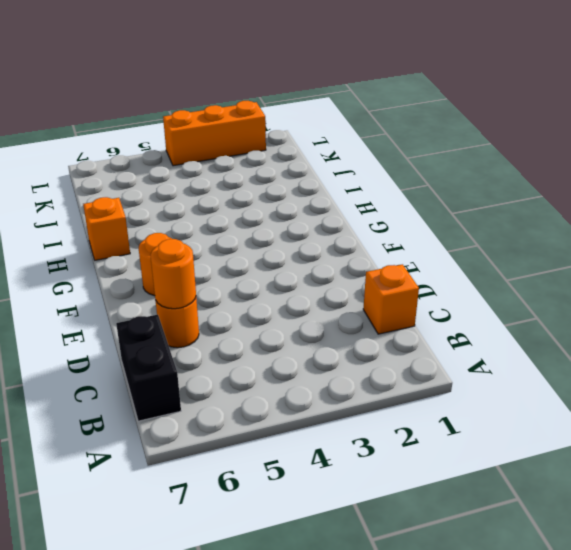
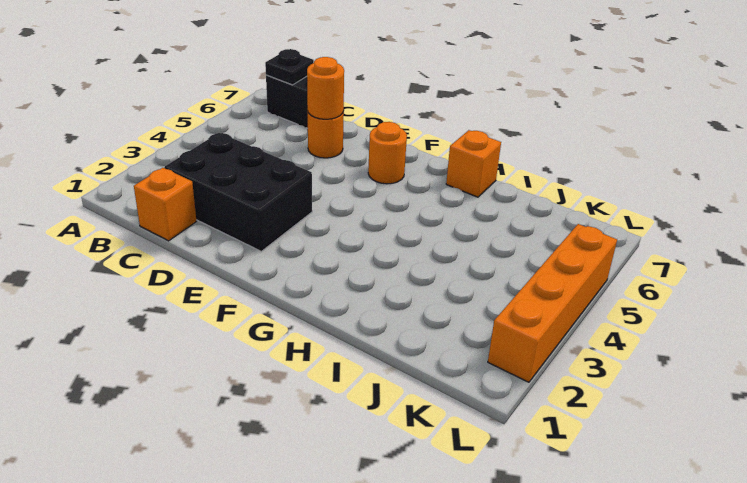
none -> black 1x1 plate [265,49,314,85]
none -> black 2x3 brick [164,133,312,251]
orange 1x3 brick [163,101,266,166] -> orange 1x4 brick [488,224,617,382]

